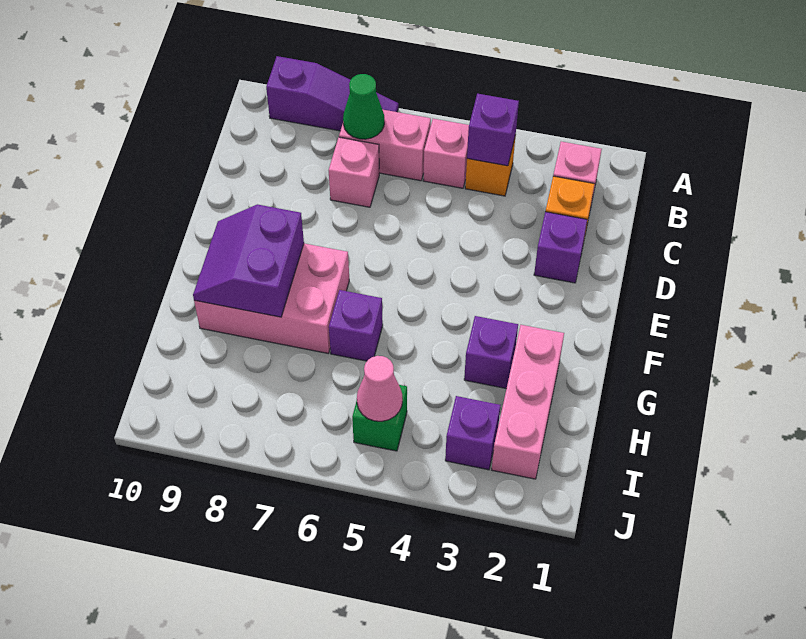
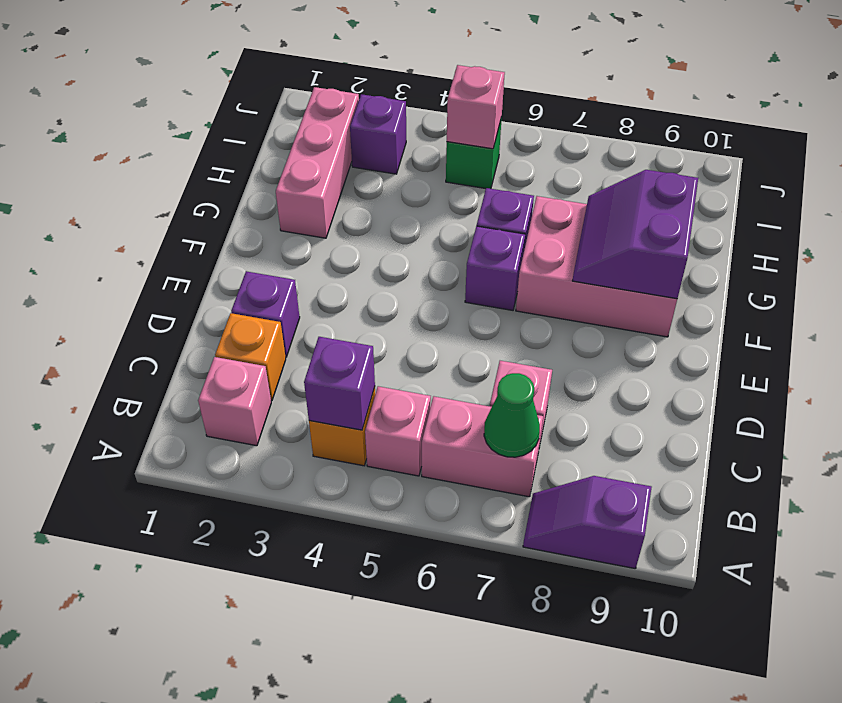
purple 1x3 slope [266,56,398,131] -> purple 1x2 slope [523,476,652,569]
purple 2x2 slope [193,204,304,317] -> purple 2x2 slope turned to [573,170,698,299]
purple 1x1 brick [464,316,518,389] -> purple 1x1 brick moved to [465,226,525,310]
pink 1x1 cone [357,356,402,421] -> pink 1x1 brick [447,65,505,149]

